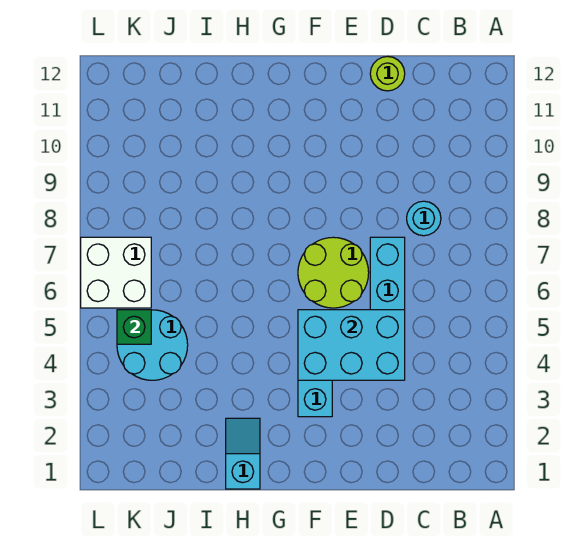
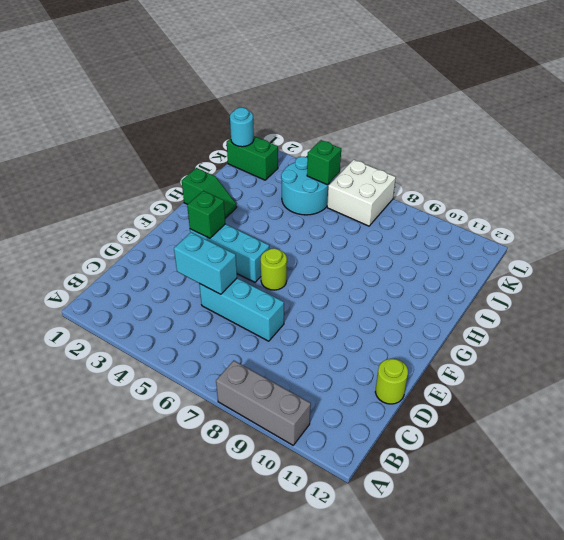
none -> grey 1x3 brick [216,361,311,445]
cyan 1x1 round brick [407,201,441,236] -> cyan 1x1 round brick moved to [230,108,254,147]
cyan 2x3 brick [298,310,405,380] -> cyan 1x2 brick [174,232,237,294]
lime 2x2 round brick [298,237,369,308] -> lime 1x1 round brick [261,248,287,290]
none -> green 1x1 brick [187,191,225,238]
cyan 1x2 slope [226,418,260,489] -> green 1x2 slope [182,168,237,218]
none -> green 1x2 brick [227,136,278,180]

